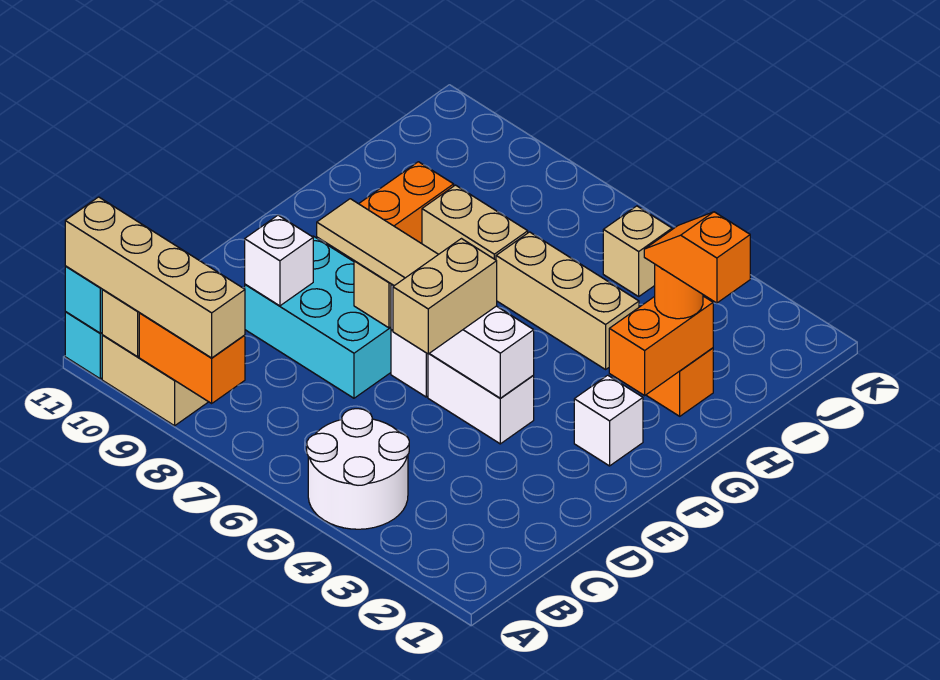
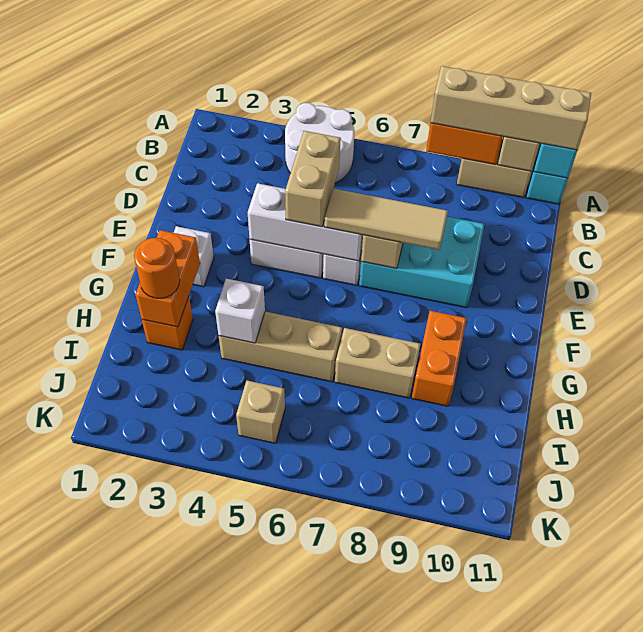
white 1x1 brick [245,215,313,306] -> white 1x1 brick moved to [215,279,265,343]
orange 1x2 slope [644,212,750,303] -> none

